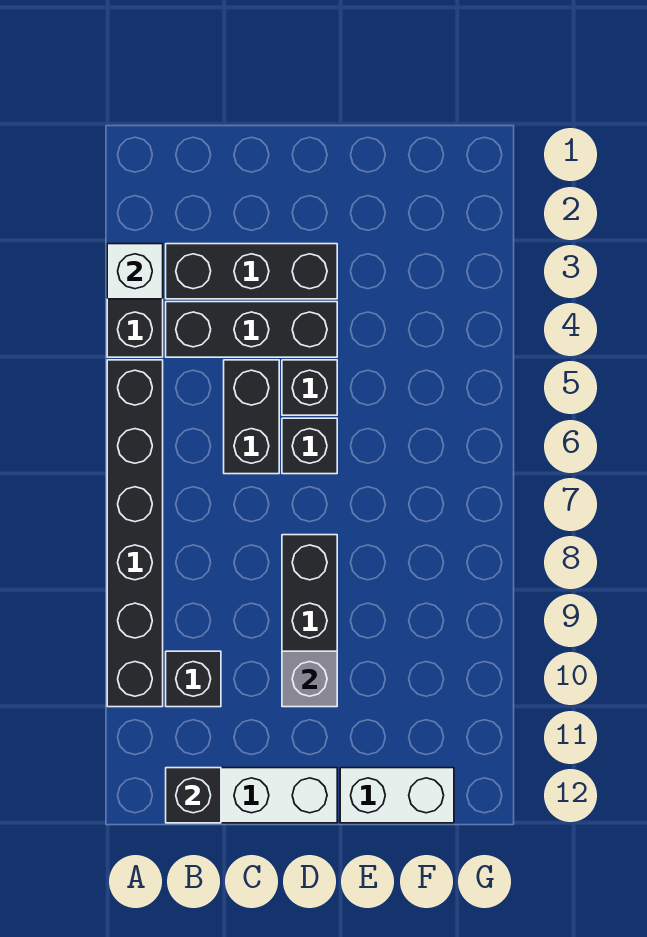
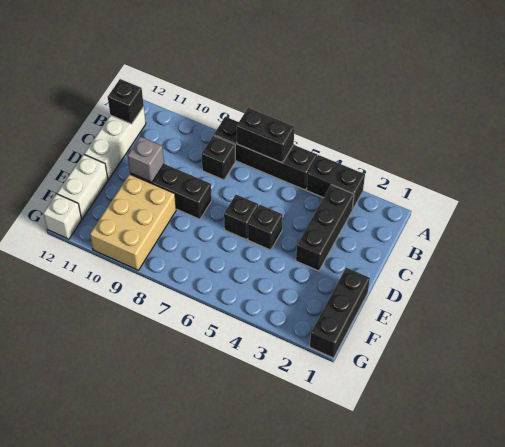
white 1x1 brick [107,244,163,299] -> white 1x1 brick moved to [43,194,82,239]
black 1x6 brick [107,360,163,707] -> black 1x4 brick [214,117,317,190]
black 1x3 brick [166,302,337,357] -> black 1x3 brick moved to [310,268,370,358]
black 1x1 brick [166,651,221,707] -> black 1x1 brick moved to [202,135,235,180]
black 1x2 brick [224,360,279,474] -> black 1x2 brick moved to [237,108,294,163]
none -> tan 2x3 brick [90,174,176,270]

